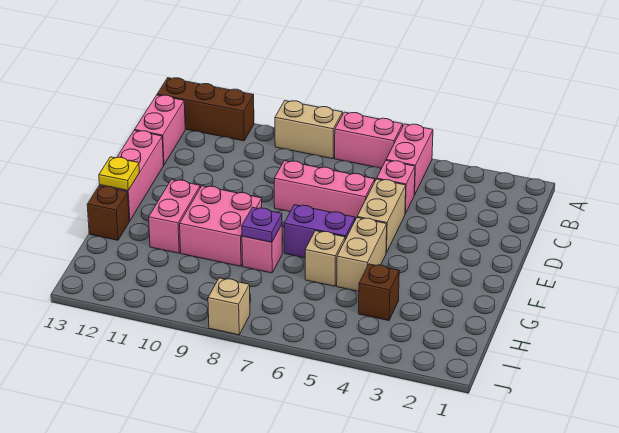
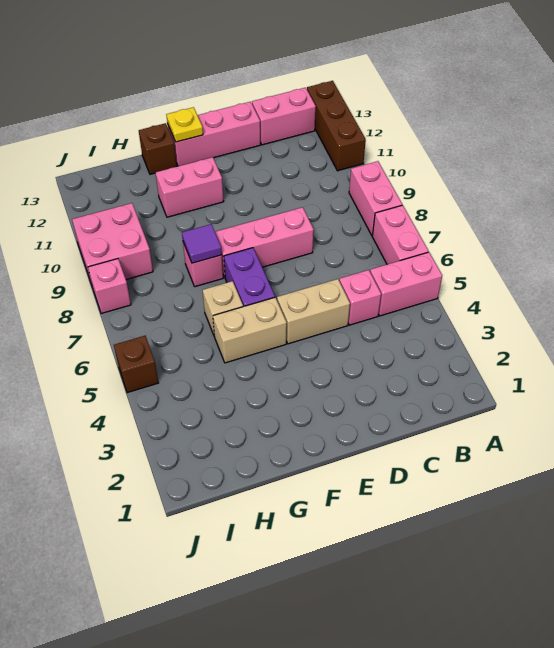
tan 1x2 brick [275,101,343,159] -> pink 1x2 brick [349,161,402,236]
pink 1x3 brick [274,161,375,220] -> pink 1x3 brick turned to [215,207,314,277]
pink 2x2 brick [180,186,262,266] -> pink 2x2 brick moved to [72,203,153,285]
purple 1x1 plate [242,207,282,242] -> purple 1x1 tile [182,224,222,263]
brown 1x1 brick [359,264,399,321] -> brown 1x1 brick moved to [114,336,158,393]
tan 1x1 brick [208,278,250,335] -> pink 1x1 brick [88,259,131,314]

